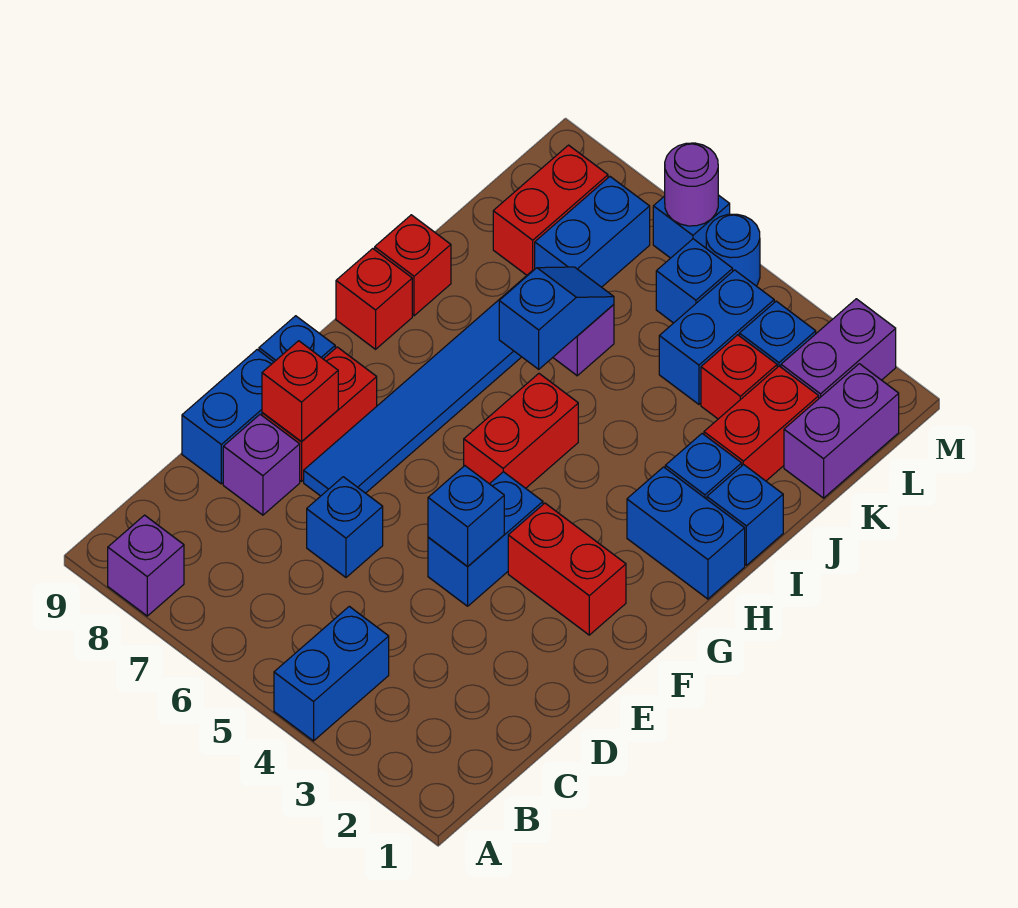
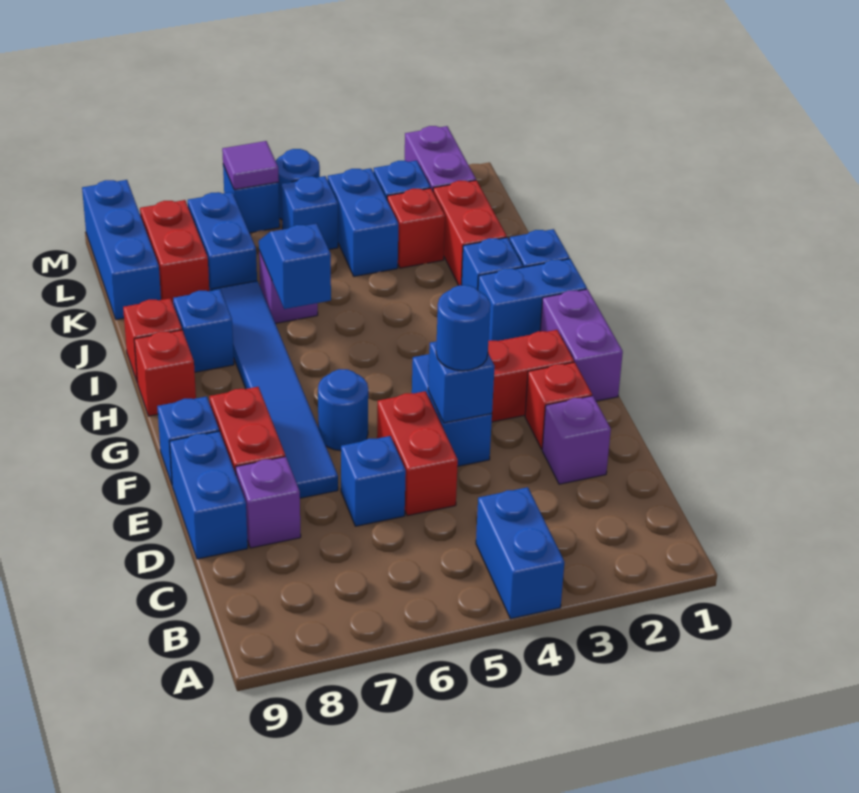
purple 1x1 brick [108,515,184,616] -> purple 1x1 brick moved to [542,396,611,484]
none -> blue 1x1 round brick [436,285,490,371]
red 1x1 brick [262,341,338,442] -> red 1x1 brick moved to [525,362,592,449]
none -> blue 1x1 round brick [318,369,368,451]
red 1x2 brick [464,374,578,488] -> red 1x2 brick moved to [377,391,458,516]
none -> blue 1x1 brick [173,289,234,372]
purple 1x2 brick [784,364,899,498] -> purple 1x2 brick moved to [540,289,623,401]
none -> blue 1x3 brick [82,180,161,320]
purple 1x1 round brick [665,143,718,226] -> purple 1x1 tile [222,141,279,190]

